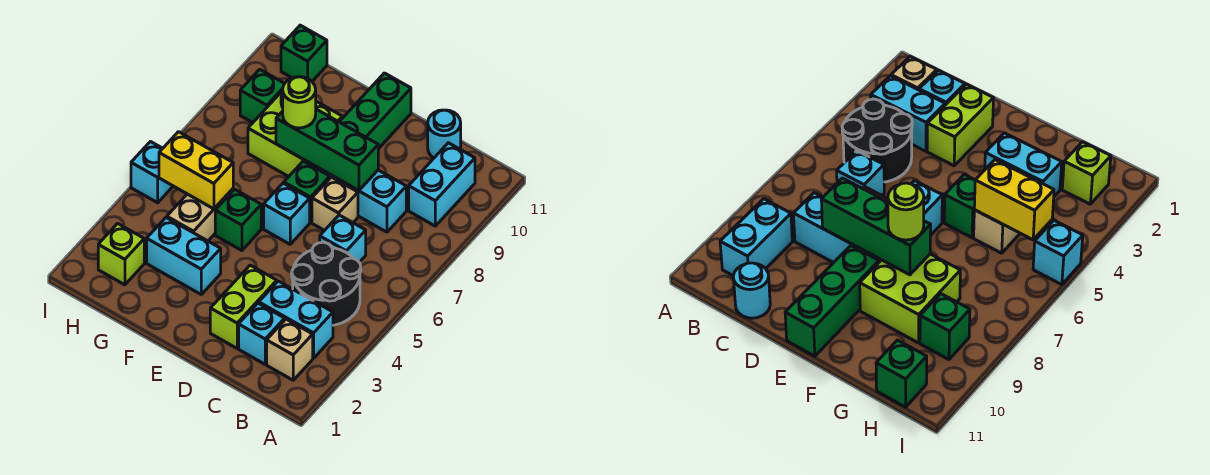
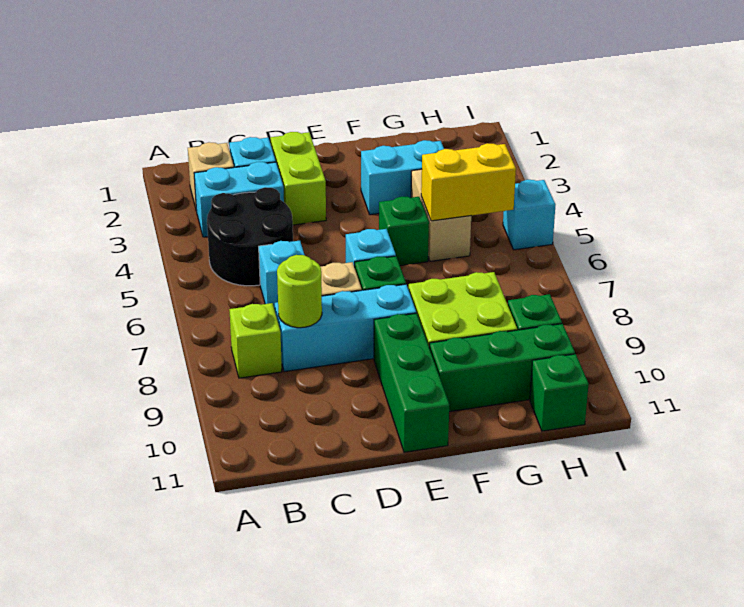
cyan 1x2 brick [409,143,475,226] -> none
cyan 1x1 round brick [428,110,461,158] -> none
green 1x3 brick [276,109,378,191] -> green 1x3 brick moved to [430,324,575,412]
lime 1x1 round brick [283,77,316,128] -> lime 1x1 round brick moved to [277,255,322,328]
lime 1x1 brick [98,224,144,285] -> lime 1x1 brick moved to [229,303,282,378]

